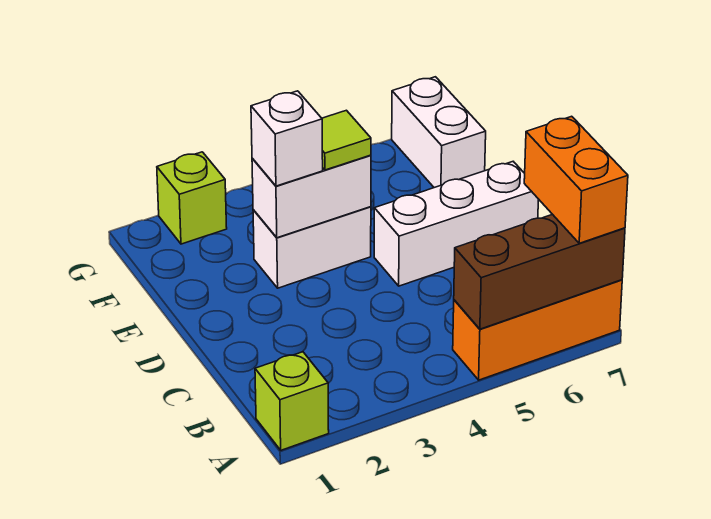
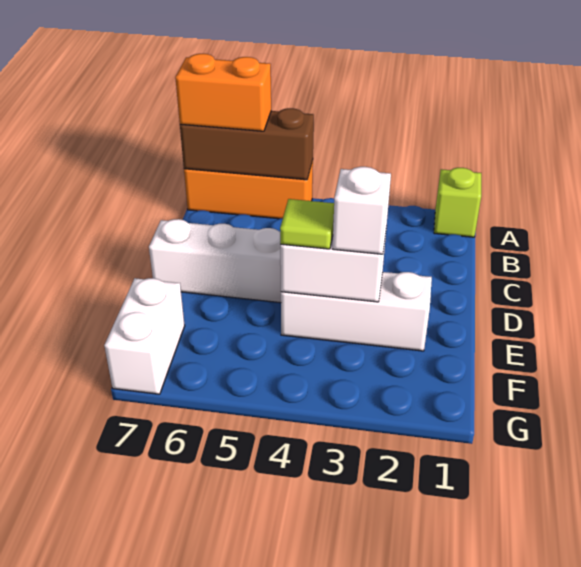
orange 1x2 brick [524,116,628,243] -> orange 1x2 brick turned to [175,54,271,131]
white 1x2 brick [253,207,371,288] -> white 1x3 brick [281,272,432,351]
lime 1x1 brick [157,152,227,244] -> none

